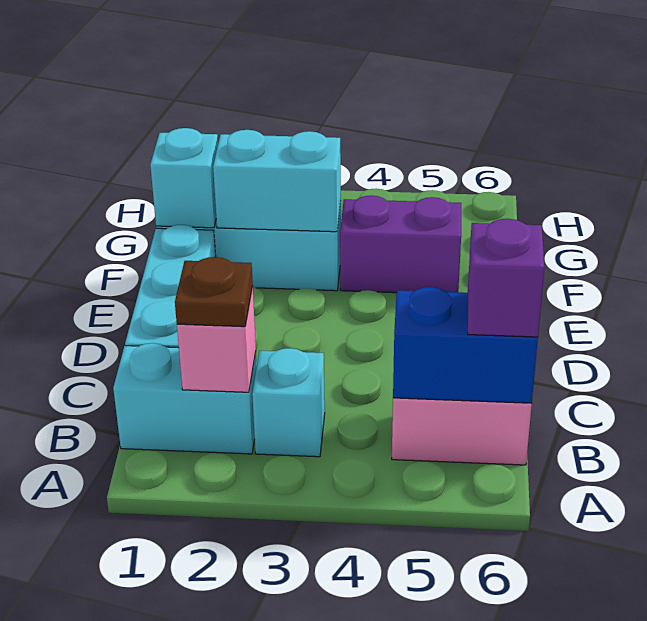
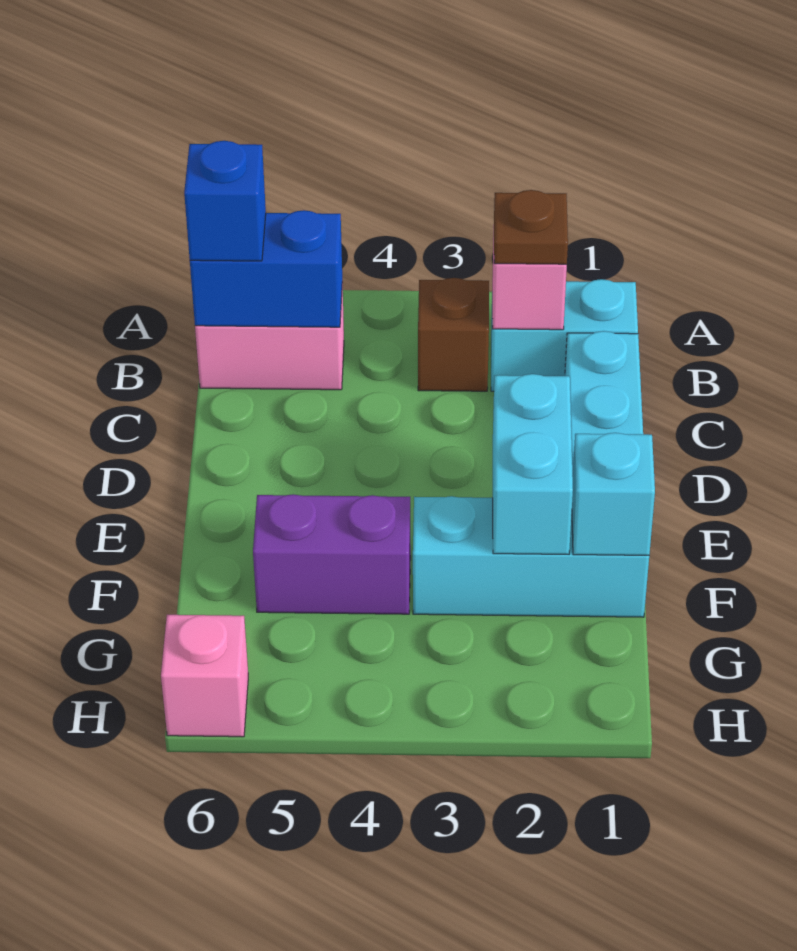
cyan 1x1 brick [252,348,325,457] -> brown 1x1 brick [418,278,489,391]
purple 1x1 brick [468,219,545,337] -> blue 1x1 brick [184,141,266,261]
cyan 1x2 brick [213,130,341,232] -> cyan 1x2 brick turned to [493,374,573,554]
none -> pink 1x1 brick [161,615,248,737]

